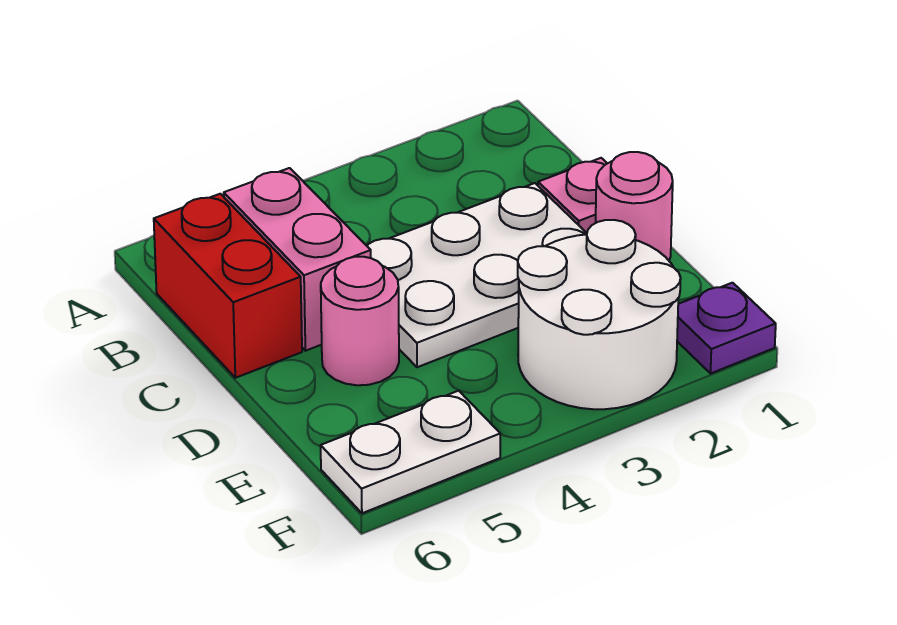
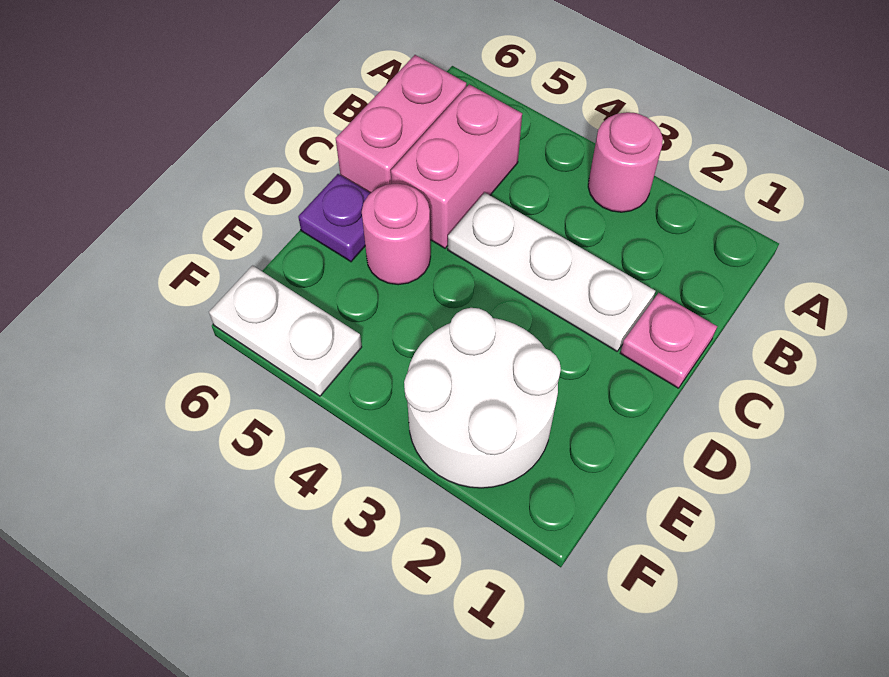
red 1x2 brick [154,194,302,378] -> pink 1x2 brick [336,55,466,193]
white 2x3 plate [367,183,587,367] -> white 1x3 plate [448,193,655,351]
pink 1x1 round brick [596,152,673,260] -> pink 1x1 round brick moved to [588,112,663,212]
purple 1x1 plate [677,283,776,373] -> purple 1x1 plate moved to [298,174,370,262]

